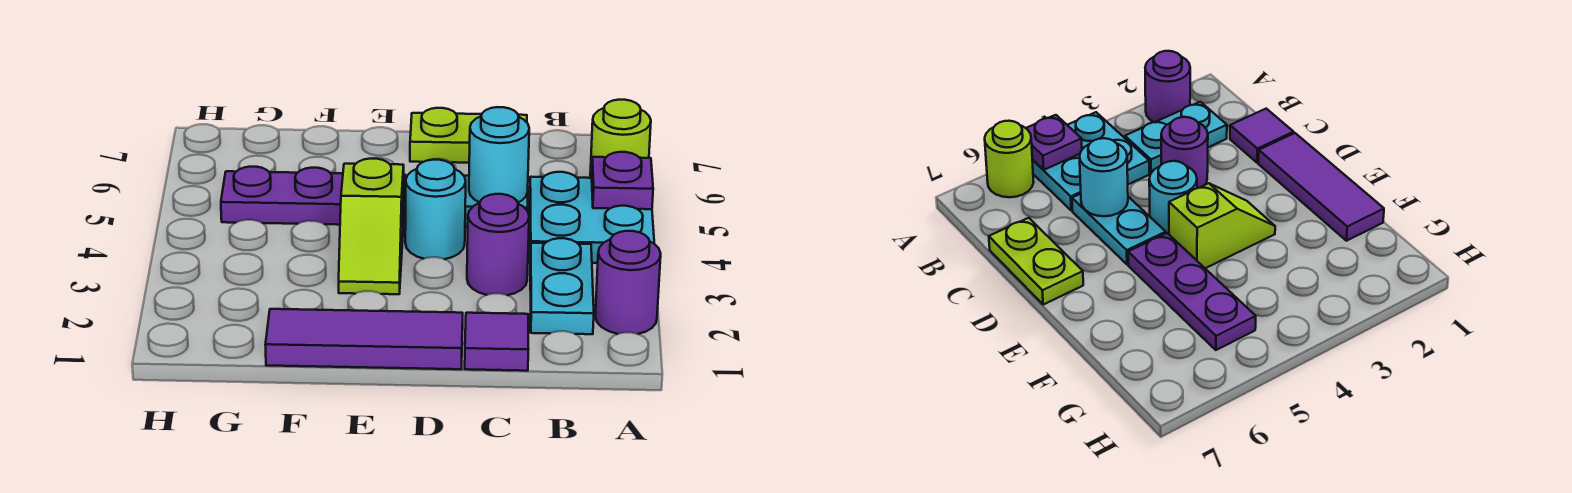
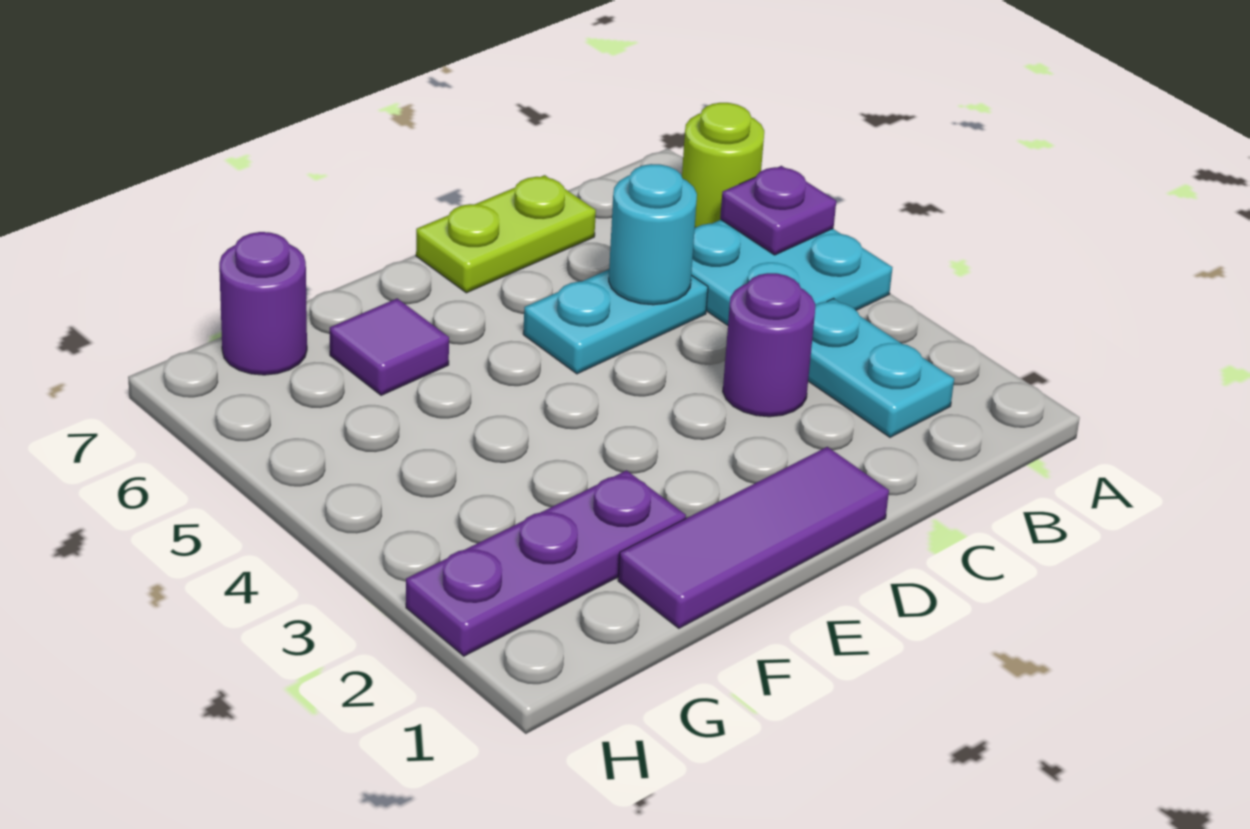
purple 1x1 round brick [595,231,661,334] -> purple 1x1 round brick moved to [219,232,307,375]
purple 1x1 tile [465,313,529,371] -> purple 1x1 tile moved to [330,298,449,395]
cyan 1x1 round brick [405,160,466,259] -> none
lime 1x2 slope [339,159,404,294] -> none
purple 1x3 plate [221,167,405,225] -> purple 1x3 plate moved to [406,470,686,656]

